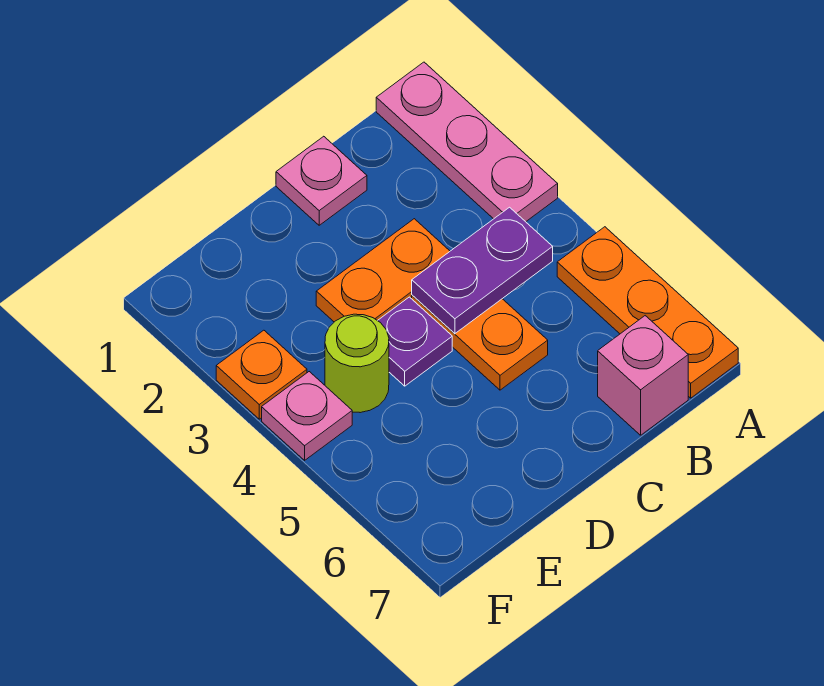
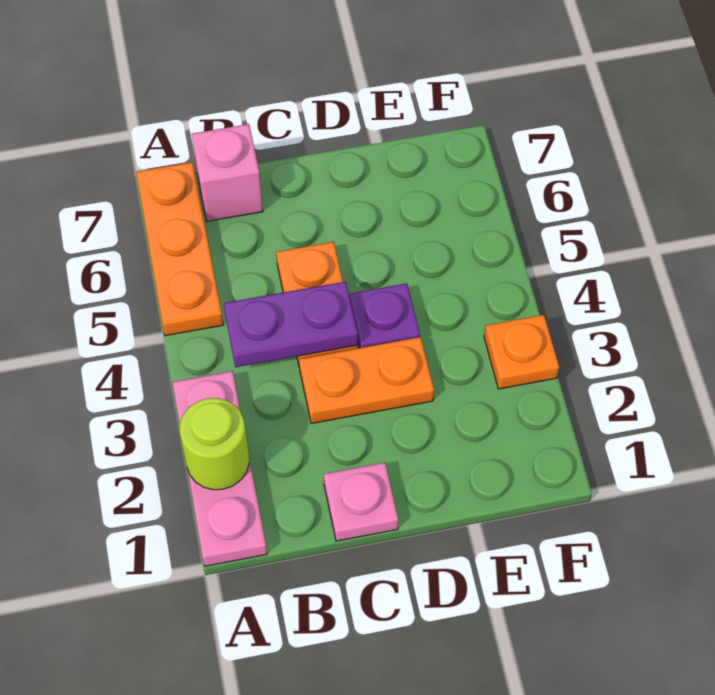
lime 1x1 round brick [325,314,389,413] -> lime 1x1 round brick moved to [180,398,249,490]
pink 1x1 plate [262,372,352,460] -> none

